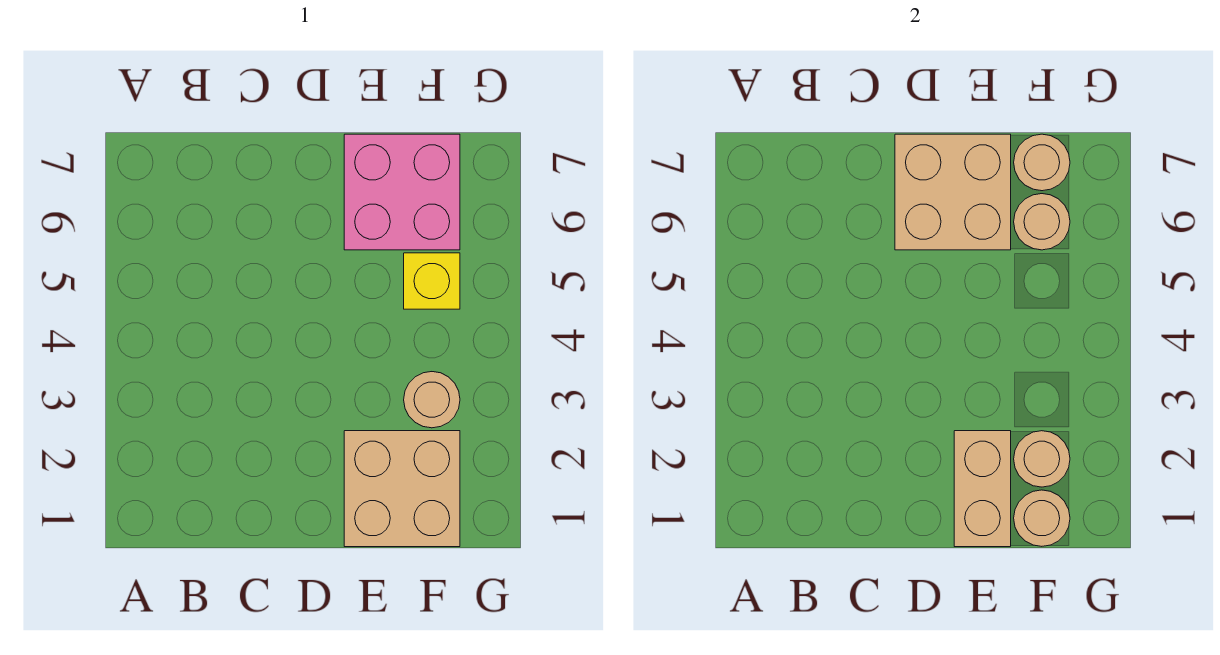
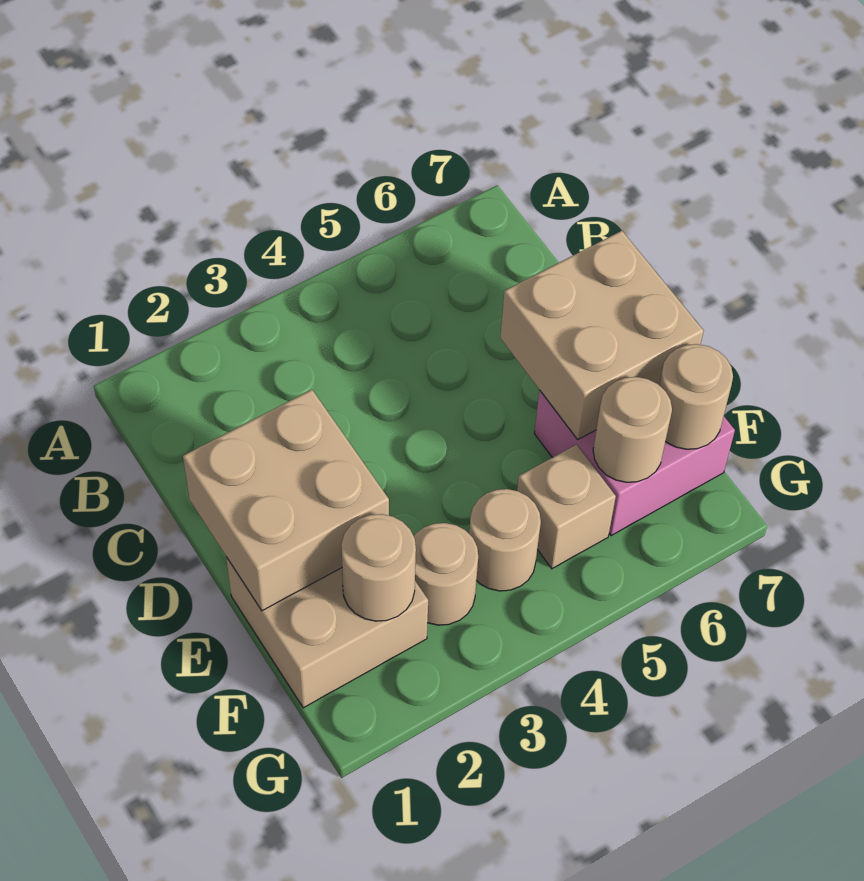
tan 1x2 brick [954,431,1011,547] -> tan 2x2 brick [183,390,389,611]
tan 1x1 round brick [1014,490,1070,546] -> tan 1x1 round brick moved to [469,489,541,591]
yellow 1x1 brick [404,253,460,309] -> tan 1x1 brick [517,445,616,569]

